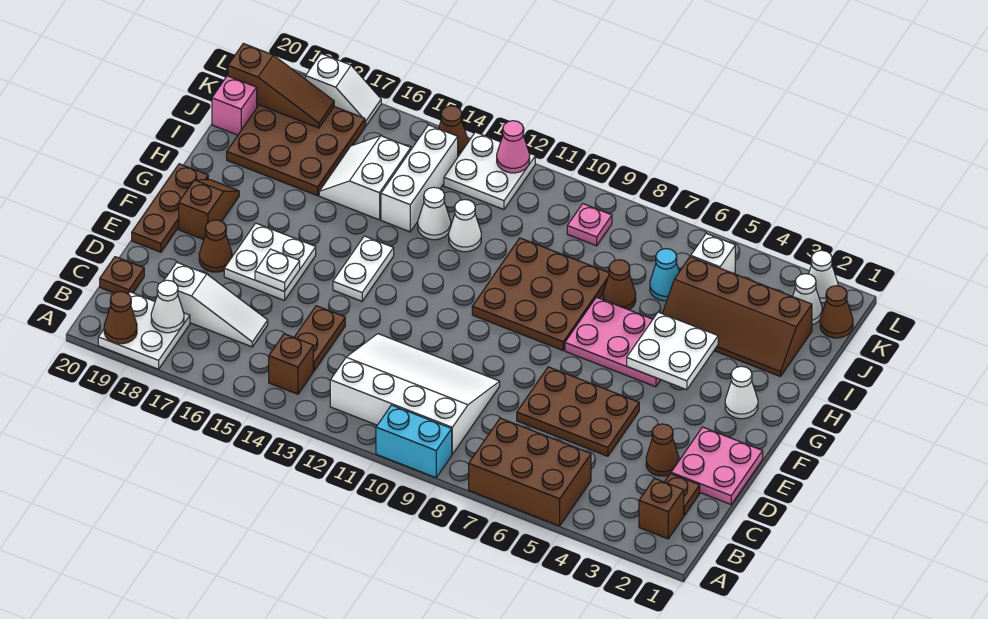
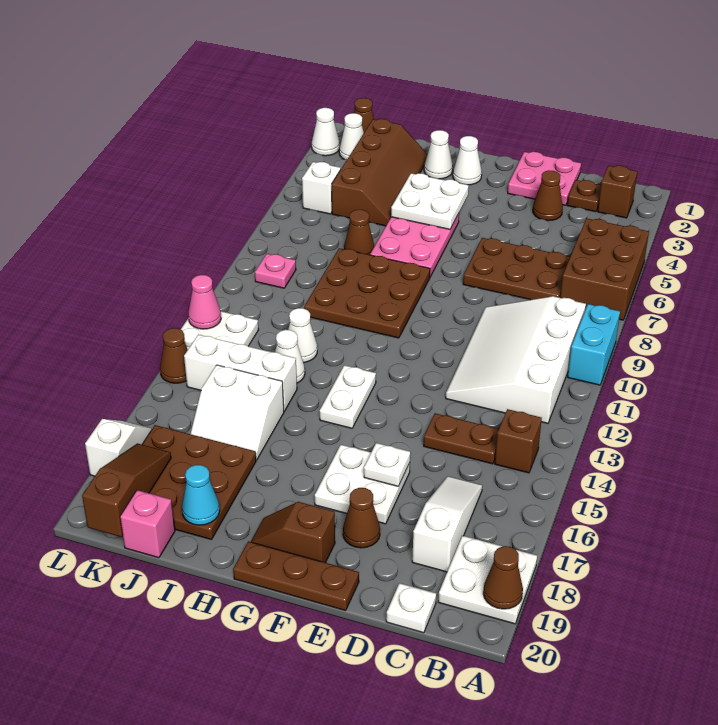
white 1x1 cone [151,280,184,333] -> white 1x1 cone moved to [424,130,453,179]
brown 1x1 plate [100,257,144,294] -> white 1x1 plate [386,583,436,633]
brown 2x3 plate [517,367,639,456] -> brown 2x3 plate turned to [463,238,570,300]
white 1x2 plate [333,236,394,301] -> white 1x2 plate turned to [320,365,376,428]
cyan 1x1 cone [650,249,679,301] -> cyan 1x1 cone moved to [182,465,220,525]

